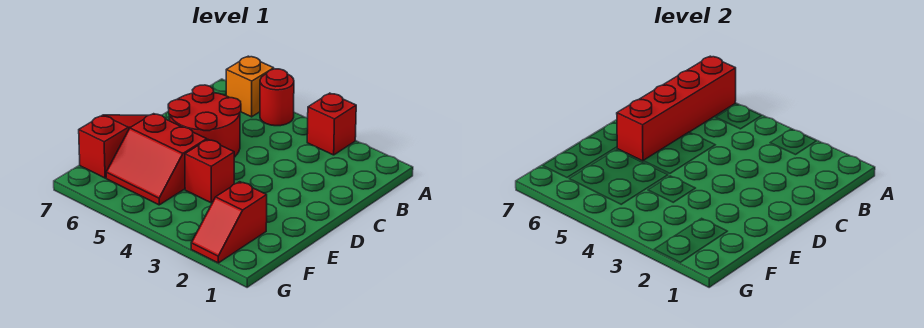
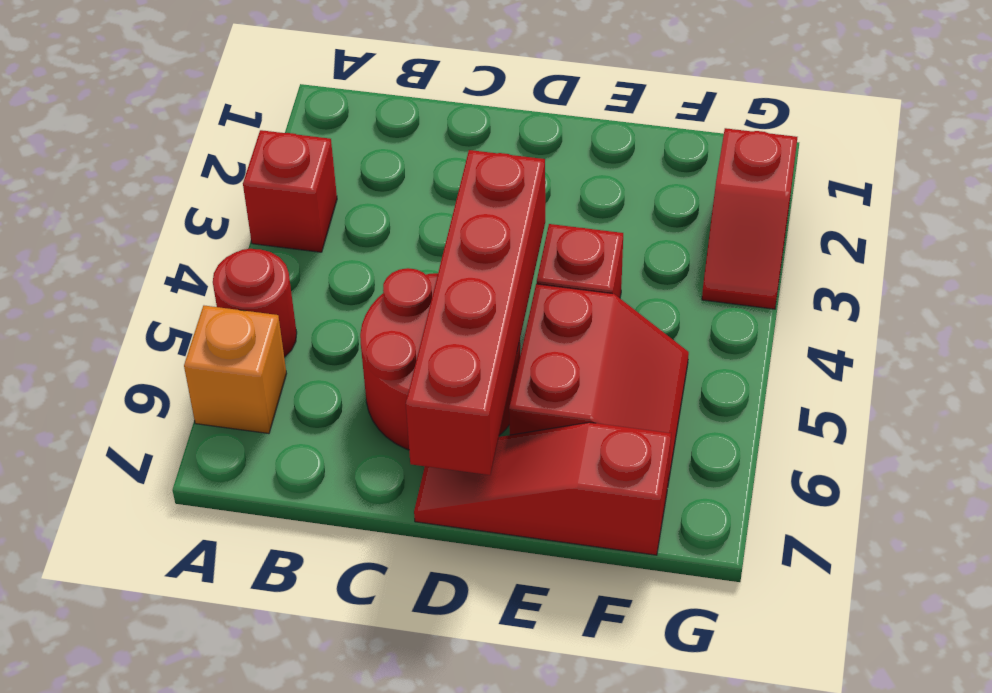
red 1x4 brick [617,56,736,161] -> red 1x4 brick turned to [406,150,545,475]
red 1x2 slope [191,182,267,263] -> red 1x2 slope turned to [702,128,797,309]

